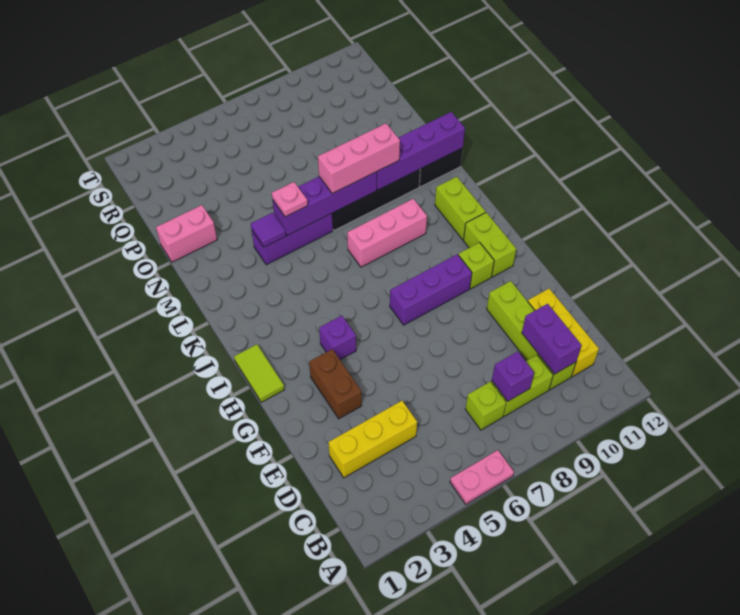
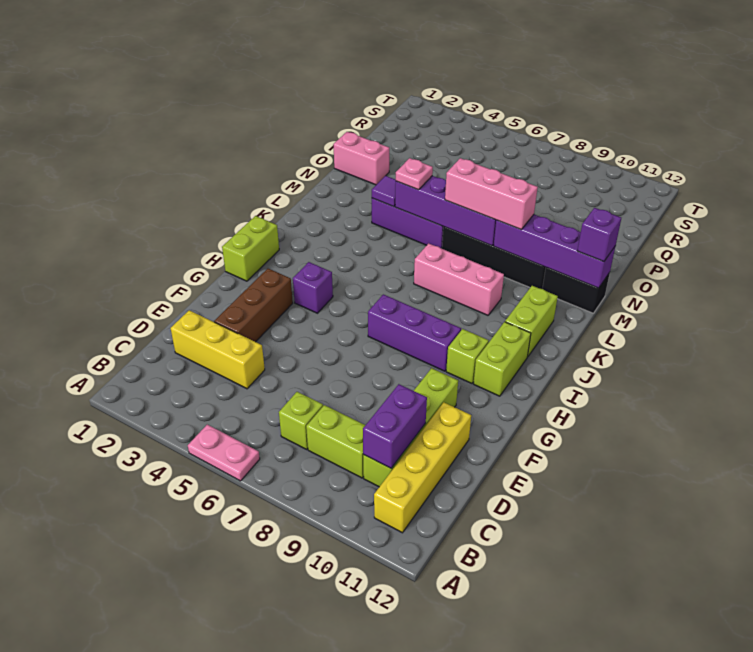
purple 1x1 brick [492,352,534,401] -> purple 1x1 brick moved to [577,208,621,262]
yellow 1x3 brick [528,289,599,377] -> yellow 1x4 brick [374,402,471,533]
brown 1x2 brick [309,349,362,419] -> brown 1x3 brick [214,269,293,342]
lime 1x2 tile [234,344,285,402] -> lime 1x2 brick [222,216,279,281]

